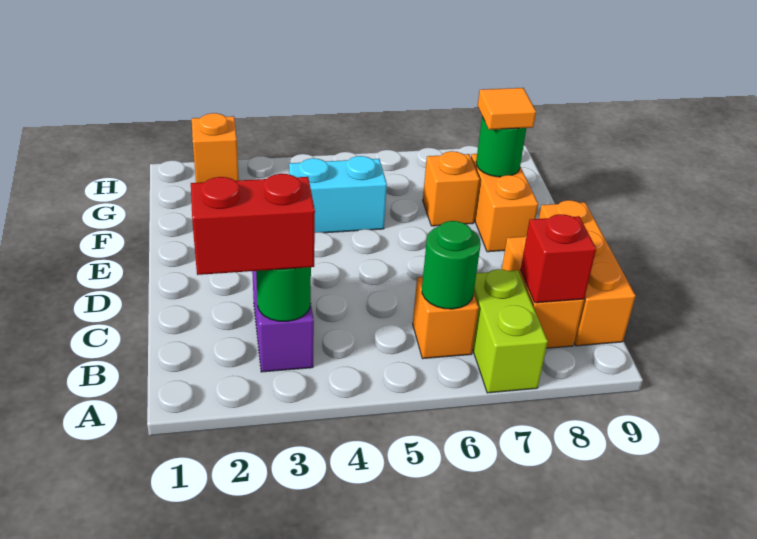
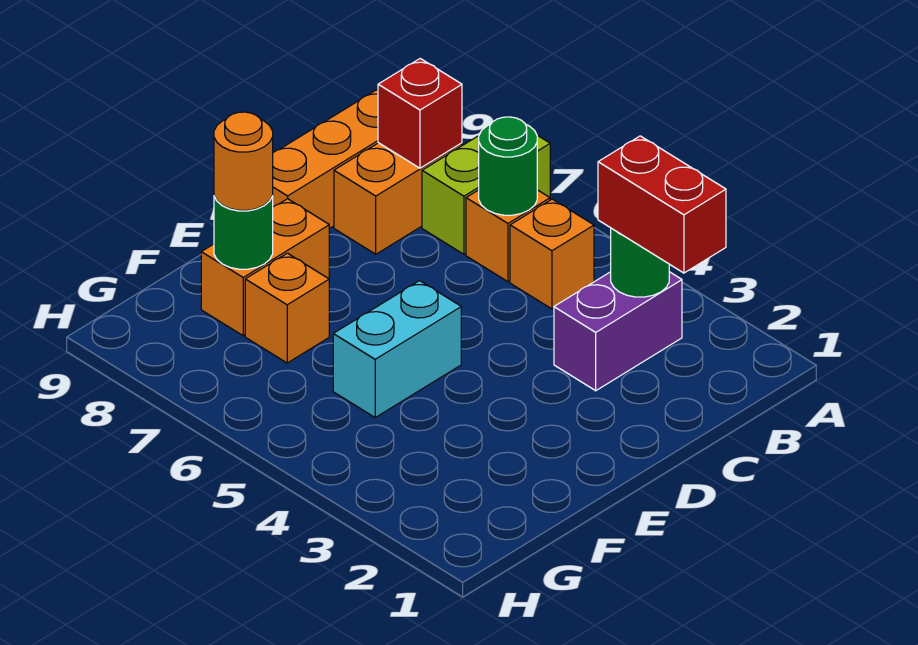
cyan 1x2 brick [289,156,387,233] -> cyan 1x2 brick turned to [333,281,461,417]
orange 1x1 tile [478,88,536,130] -> orange 1x1 round brick [214,112,273,210]
orange 1x1 brick [192,113,239,183] -> orange 1x1 brick moved to [510,199,594,309]

